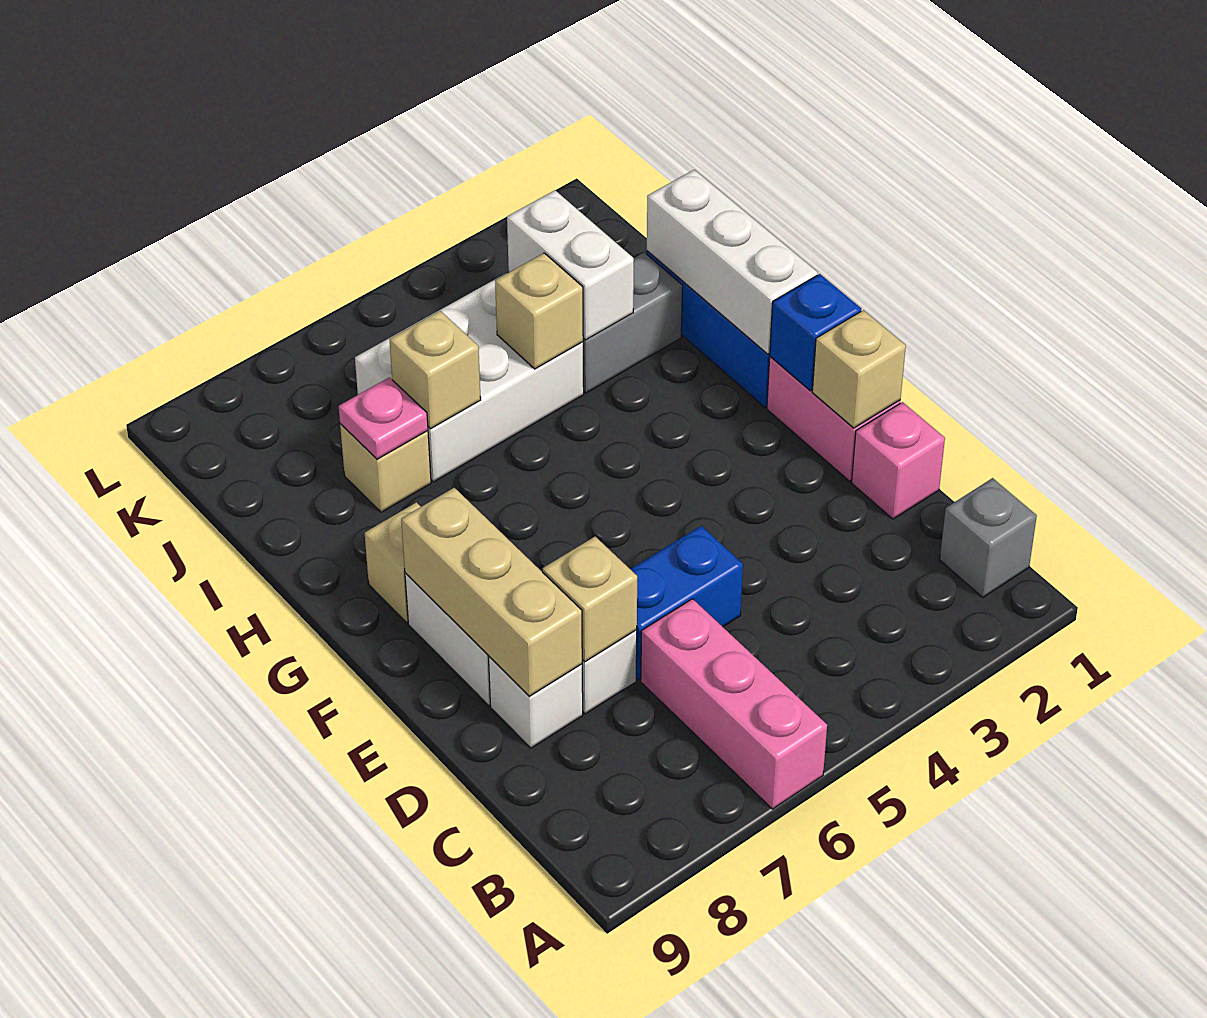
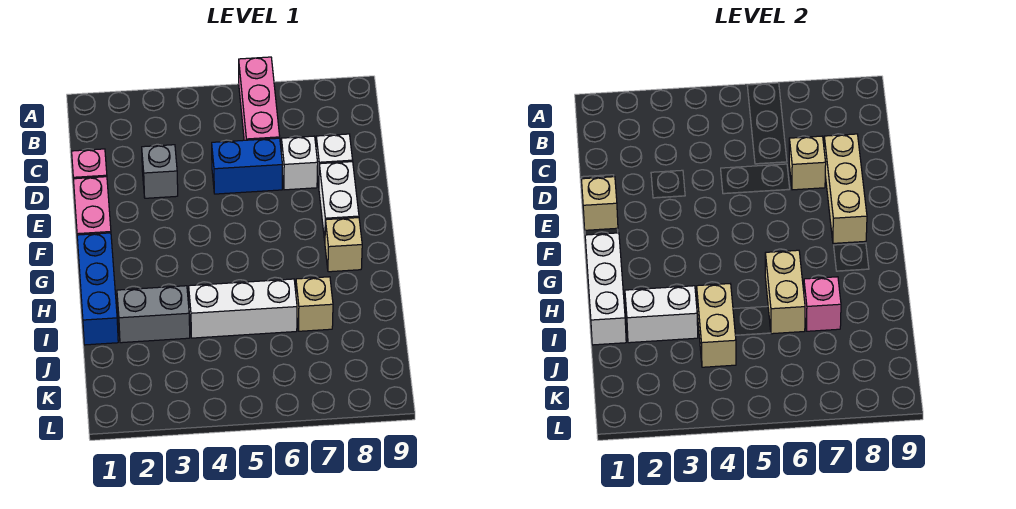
grey 1x1 brick [940,478,1037,597] -> grey 1x1 brick moved to [142,145,178,198]
blue 1x1 brick [770,274,861,391] -> none
white 1x2 brick [507,190,634,340] -> white 1x2 brick turned to [625,286,698,343]
white 2x3 brick [355,273,584,482] -> white 1x3 brick [189,279,297,338]
tan 1x1 brick [495,253,583,369] -> tan 1x2 brick [697,284,736,367]
tan 1x1 brick [390,311,481,429] -> tan 1x2 brick [765,250,805,334]
pink 1x1 plate [339,377,428,459] -> pink 1x1 brick [804,277,841,331]

